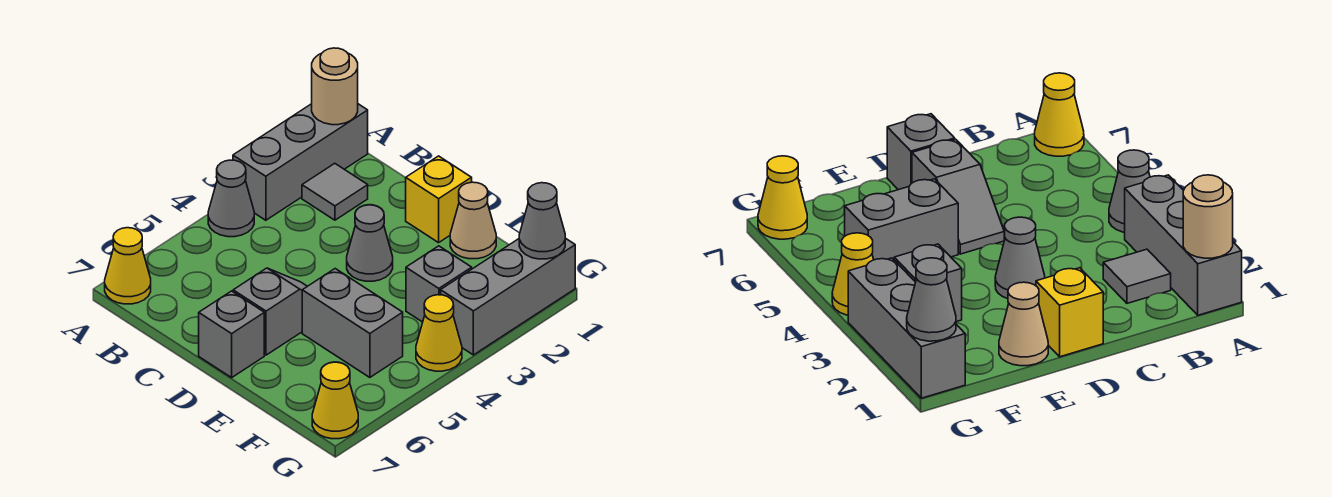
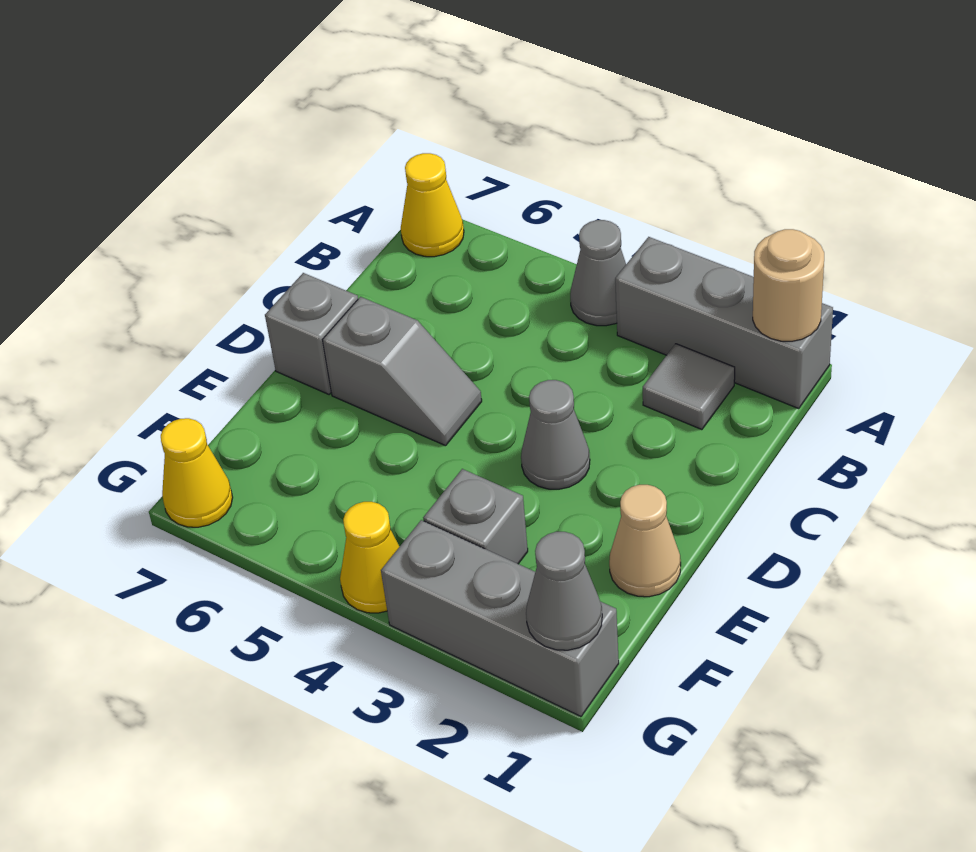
yellow 1x1 brick [406,156,472,243] -> none
grey 1x2 brick [302,269,403,377] -> none

